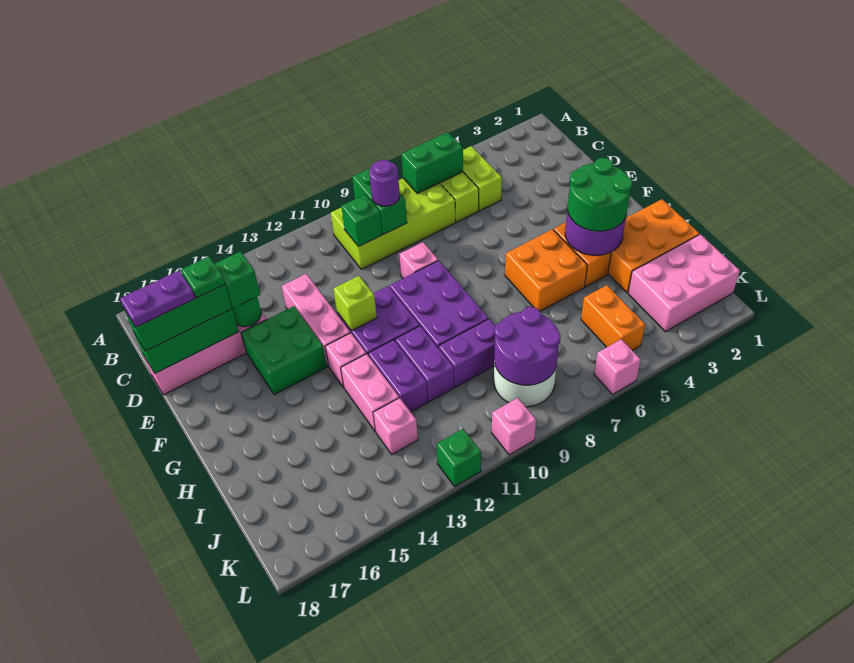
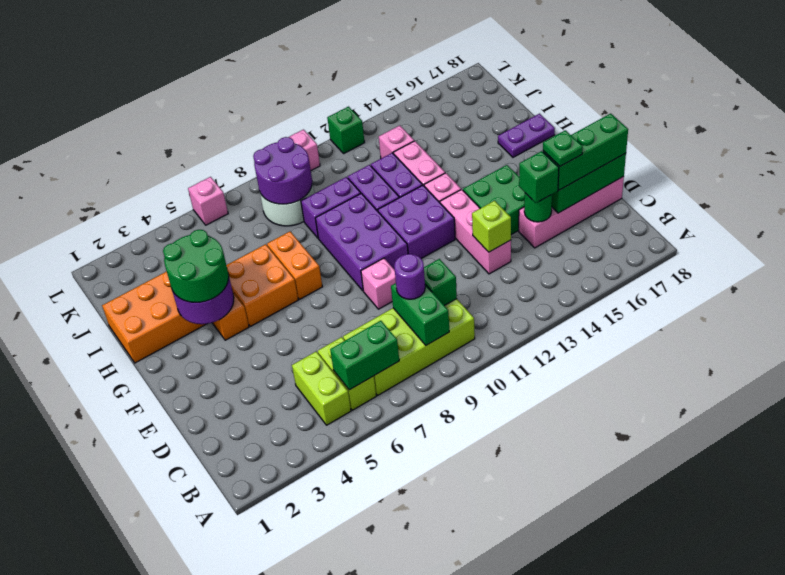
purple 1x2 plate [120,271,195,327] -> purple 1x2 plate moved to [498,114,555,157]
lime 1x1 brick [333,276,377,331] -> lime 1x1 brick moved to [472,201,511,252]
pink 2x3 brick [628,234,740,332] -> none
orange 1x2 brick [581,285,645,351] -> orange 1x2 brick moved to [267,232,322,299]

